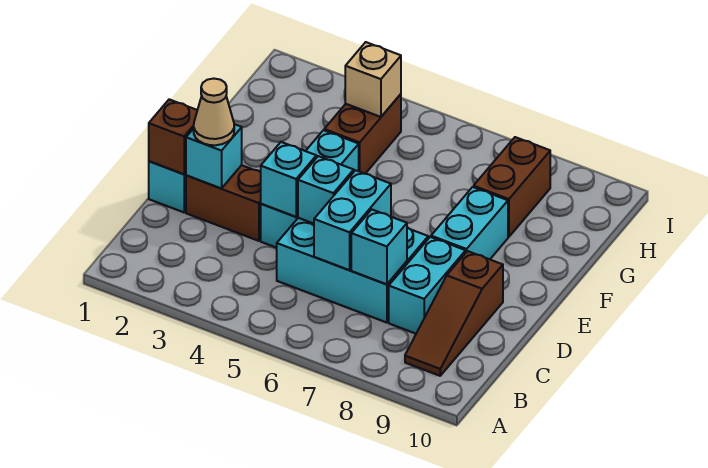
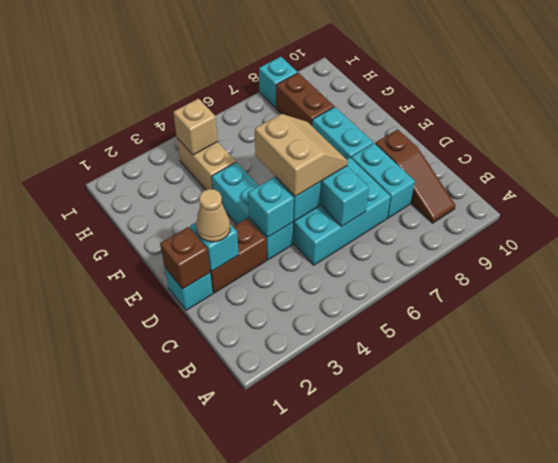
cyan 1x1 brick [351,210,407,284] -> cyan 1x1 brick moved to [259,57,298,108]
none -> tan 2x2 slope [255,114,348,196]
brown 1x2 brick [324,94,401,174] -> tan 1x2 brick [177,138,236,190]

